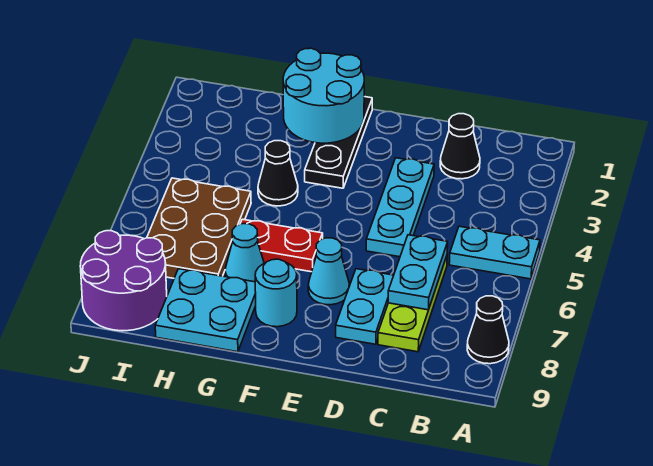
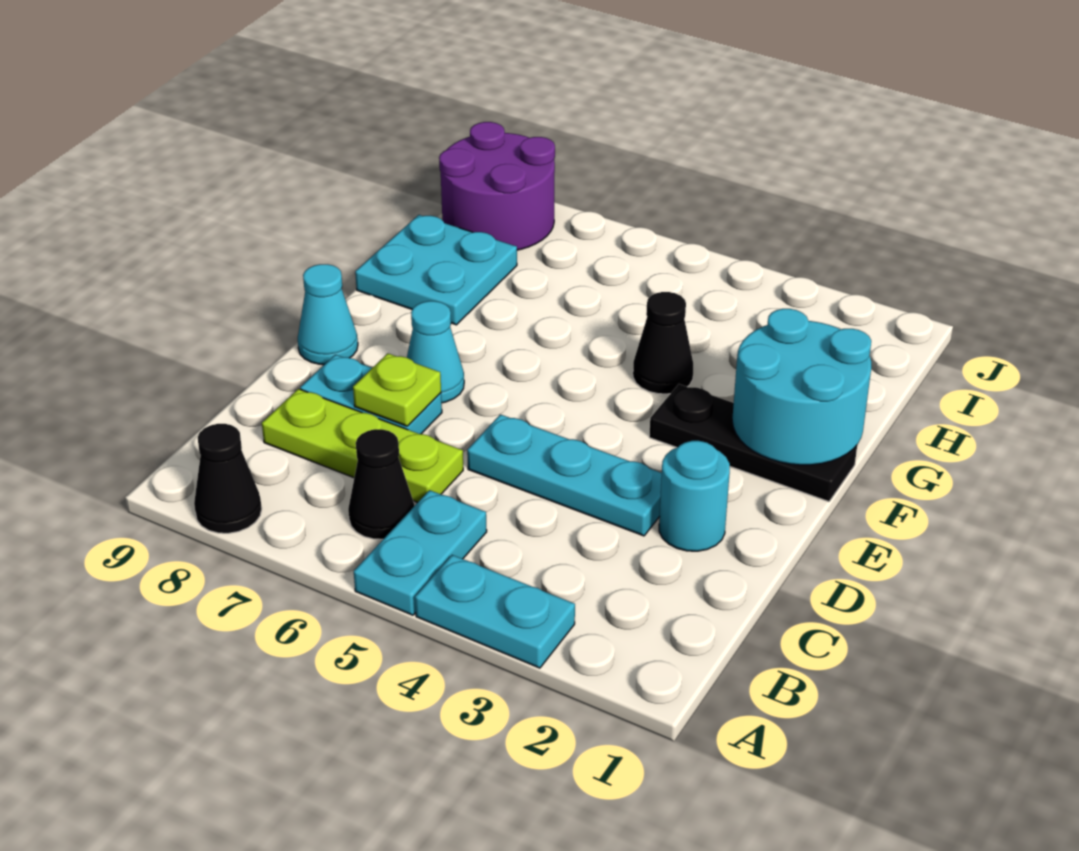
black 1x1 cone [440,114,480,179] -> black 1x1 cone moved to [348,429,414,539]
cyan 1x2 plate [388,235,448,310] -> cyan 1x2 plate moved to [415,555,575,668]
none -> lime 1x1 plate [353,353,441,426]
red 1x2 plate [240,219,323,272] -> none
cyan 1x1 round brick [255,259,297,327] -> cyan 1x1 round brick moved to [659,441,730,551]
cyan 1x1 cone [225,224,264,282] -> cyan 1x1 cone moved to [298,264,358,365]
brown 2x3 plate [147,178,251,278] -> none

